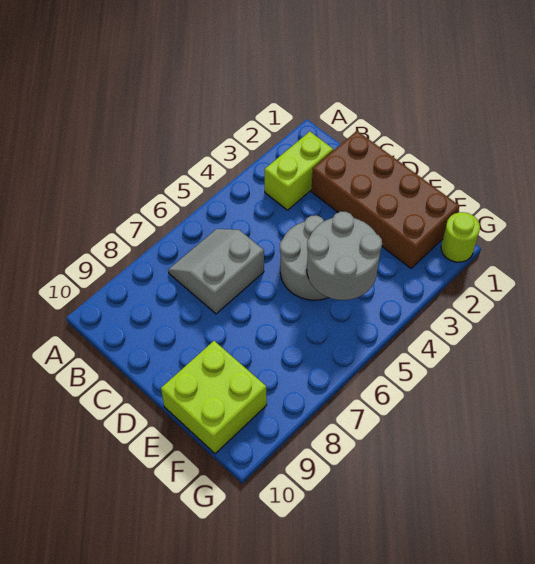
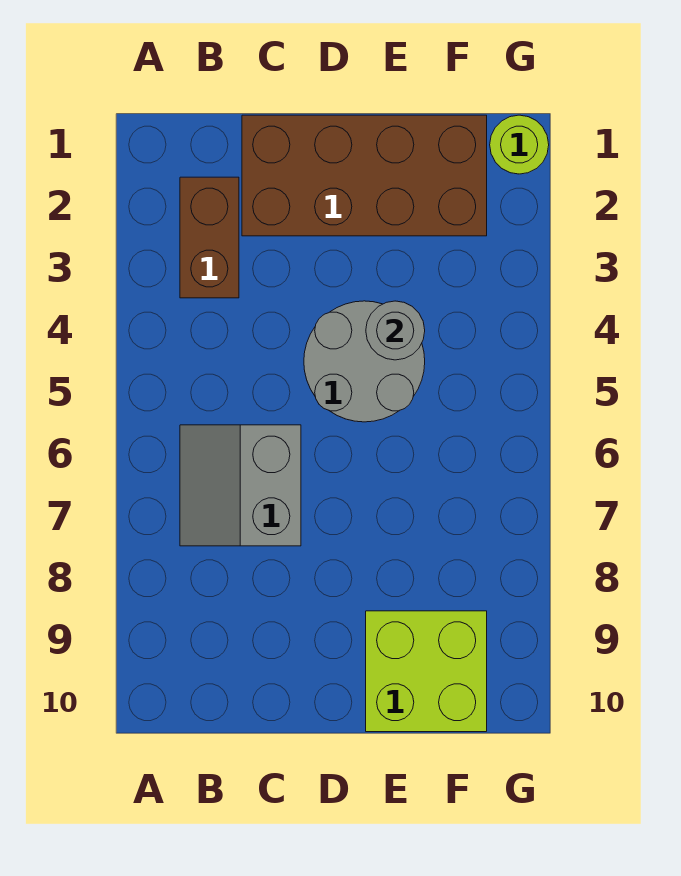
lime 1x2 brick [265,132,333,210] -> brown 1x2 brick [180,177,239,298]
grey 2x2 round brick [307,212,382,300] -> grey 1x1 round brick [366,301,425,360]

